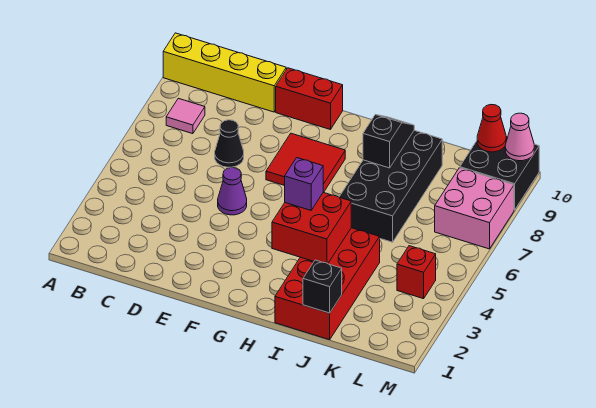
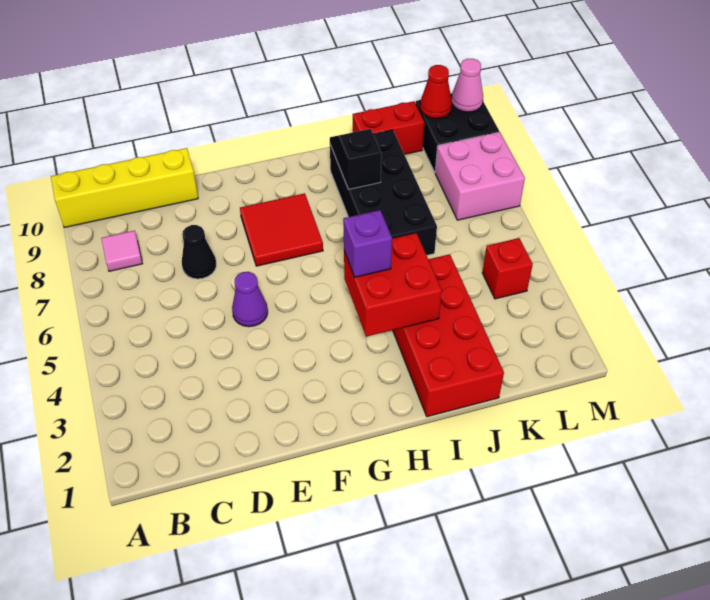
red 1x2 brick [276,68,343,130] -> red 1x2 brick moved to [353,101,424,154]
black 1x1 brick [303,260,342,313] -> none

